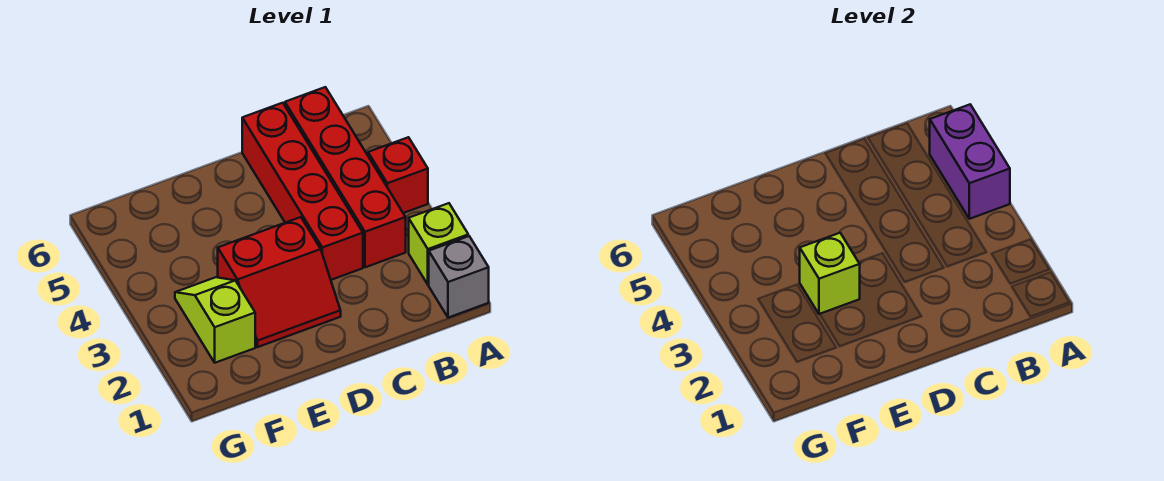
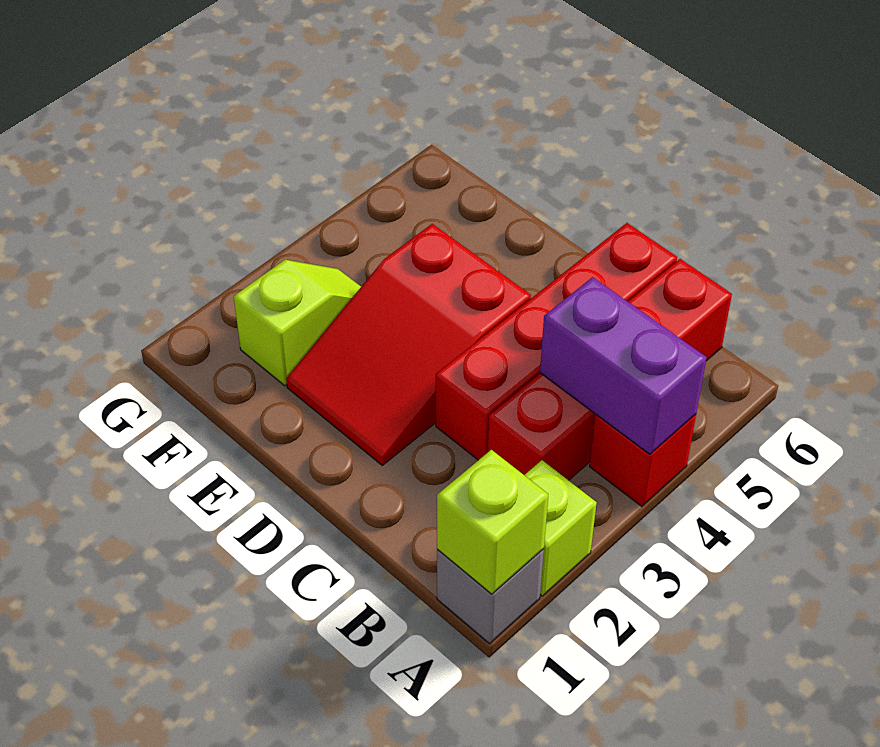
purple 1x2 brick [930,105,1010,219] -> purple 1x2 brick turned to [540,277,707,454]
red 2x2 slope [218,217,341,347] -> red 2x3 slope [286,224,531,465]
lime 1x1 brick [800,233,860,314] -> lime 1x1 brick moved to [437,450,548,594]

